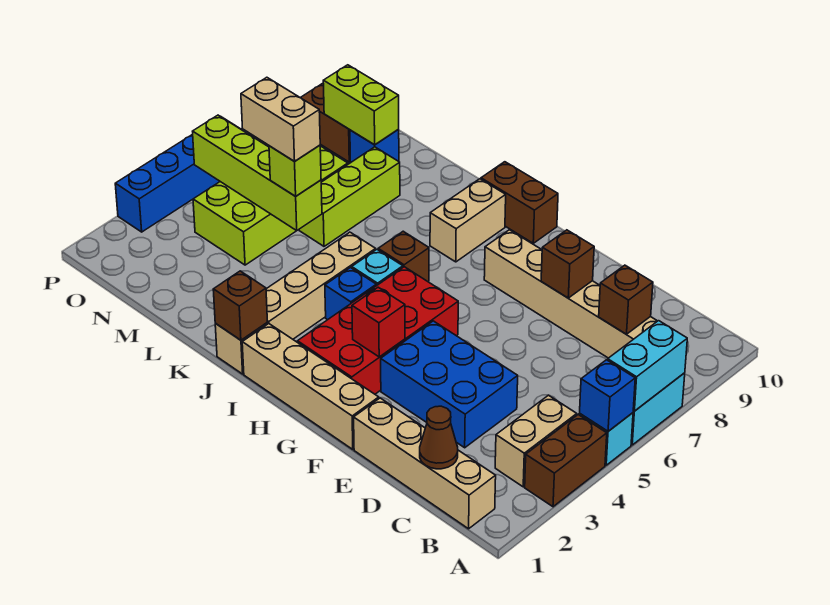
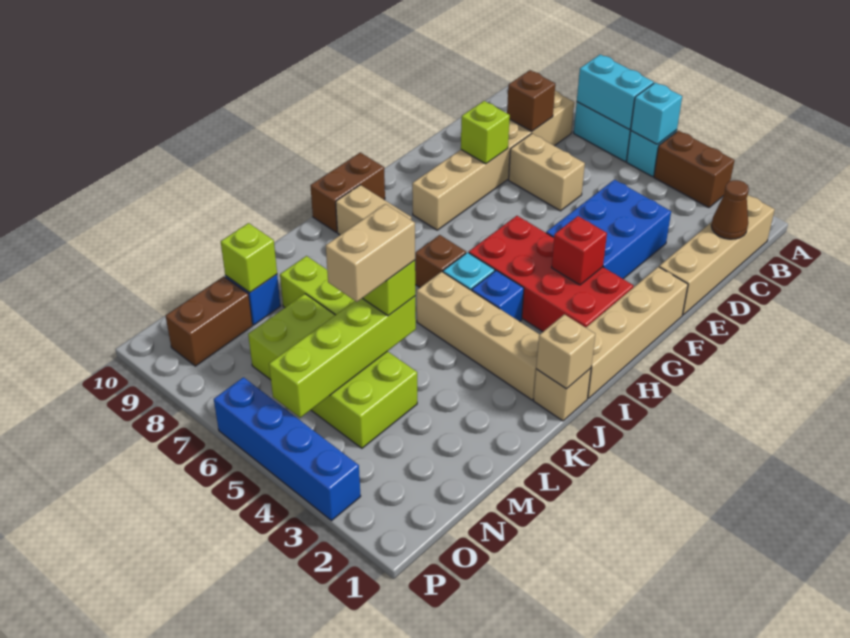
blue 1x1 brick [580,360,635,431] -> cyan 1x1 brick [631,82,682,144]
tan 1x2 brick [495,395,577,487] -> tan 1x2 brick moved to [509,134,585,211]
brown 1x1 brick [541,230,594,298] -> lime 1x1 brick [461,101,510,164]
brown 1x1 brick [213,271,267,340] -> tan 1x1 brick [536,314,595,389]
lime 1x2 brick [323,65,399,145] -> lime 1x1 brick [221,223,277,292]

